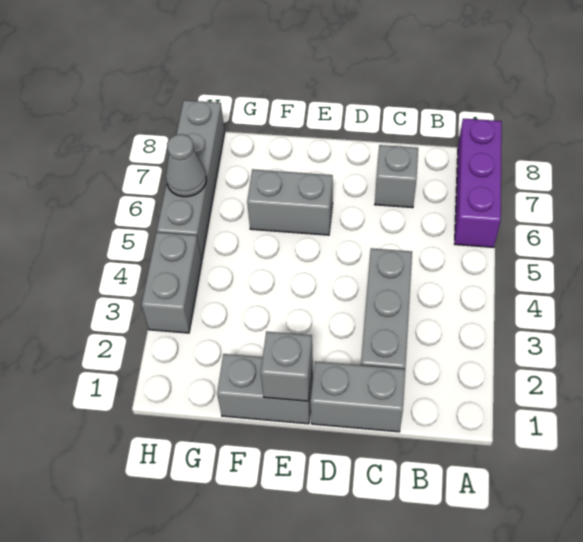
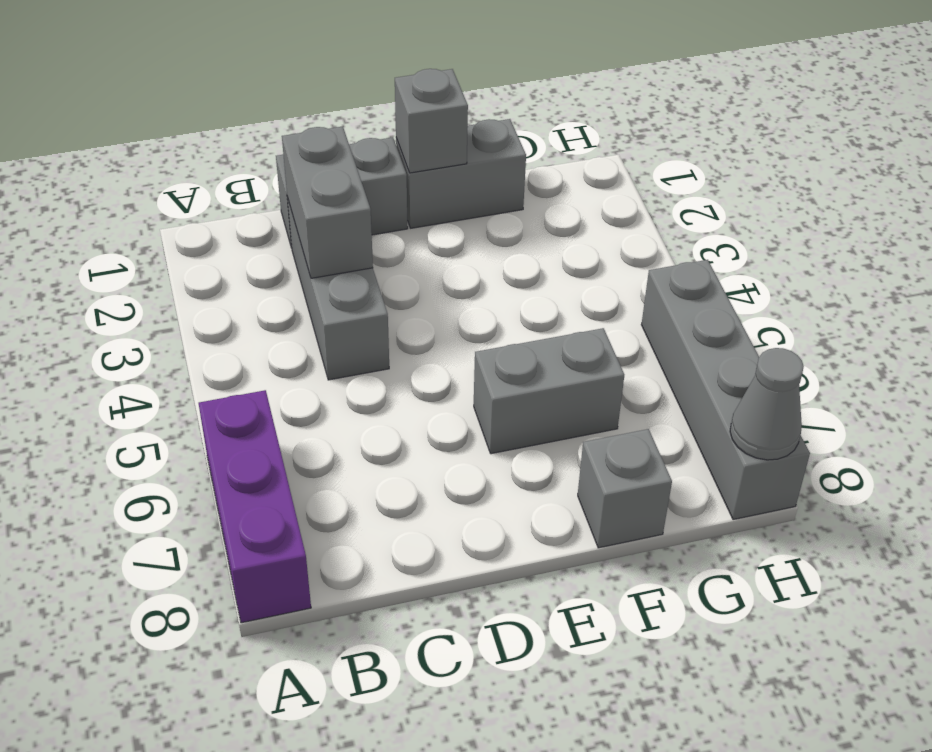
grey 1x1 brick [375,145,418,208] -> grey 1x1 brick moved to [578,429,672,548]
grey 1x2 brick [142,232,202,333] -> grey 1x2 brick moved to [282,127,373,278]
grey 1x1 cone [166,134,206,197] -> grey 1x1 cone moved to [730,348,804,460]

